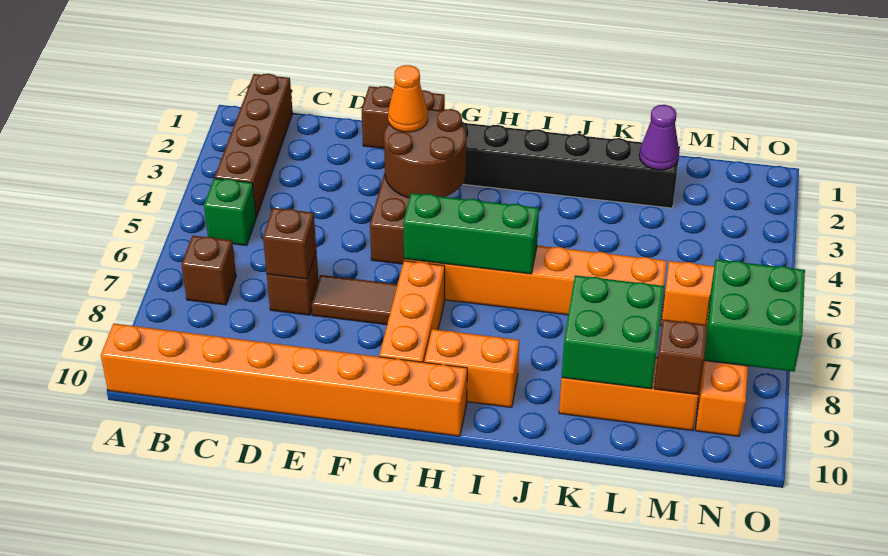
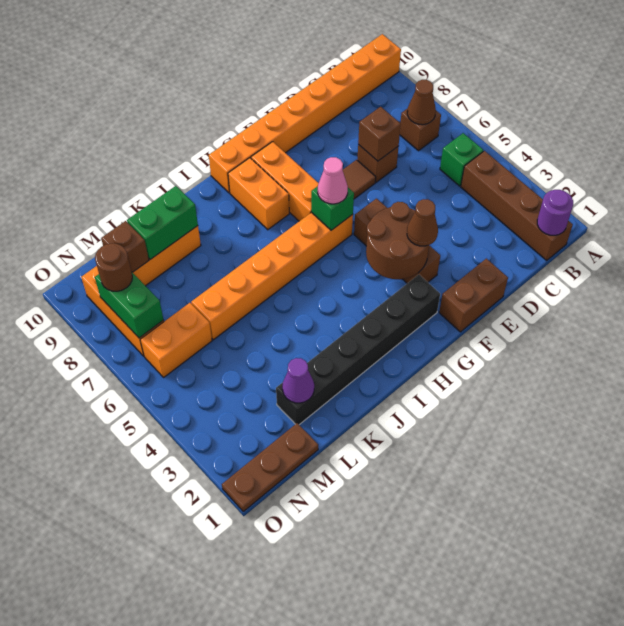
none -> purple 1x1 round brick [537,190,573,235]
none -> brown 1x1 cone [407,80,436,125]
orange 1x1 cone [388,65,428,132] -> brown 1x1 cone [407,199,438,246]
green 1x3 brick [403,193,539,274] -> green 1x1 brick [311,186,354,230]
none -> pink 1x1 cone [318,157,348,204]
orange 1x2 brick [424,329,519,407] -> orange 1x2 brick turned to [228,158,289,230]
green 2x2 brick [562,275,664,389] -> green 1x2 brick [127,186,198,260]
none -> brown 1x3 plate [222,423,318,511]
green 2x2 brick [704,259,805,372] -> green 1x2 brick [95,272,164,338]
none -> brown 1x1 round brick [95,243,132,291]

